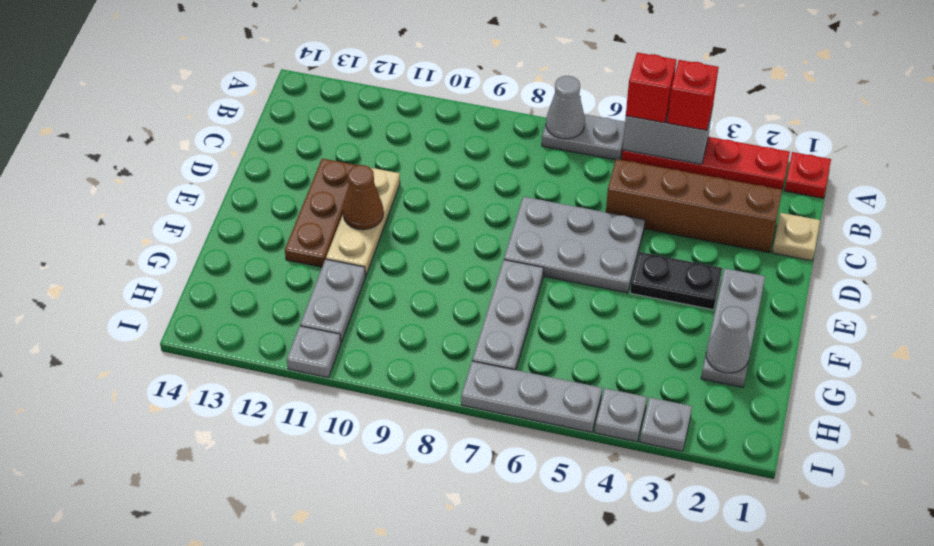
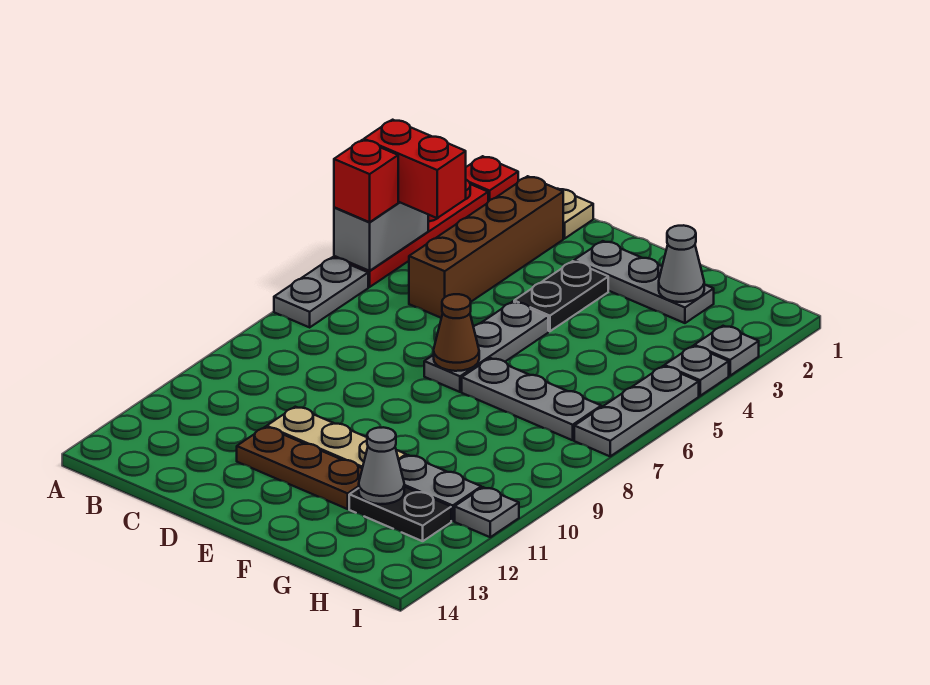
red 1x1 brick [667,60,719,130] -> red 1x2 brick [364,120,466,218]
grey 1x1 cone [546,76,585,139] -> grey 1x1 cone moved to [359,427,404,504]
grey 2x3 plate [504,197,645,293] -> grey 1x3 plate [424,302,548,392]
brown 1x1 cone [343,165,384,230] -> brown 1x1 cone moved to [433,294,479,371]
none -> black 1x2 plate [349,486,451,541]

